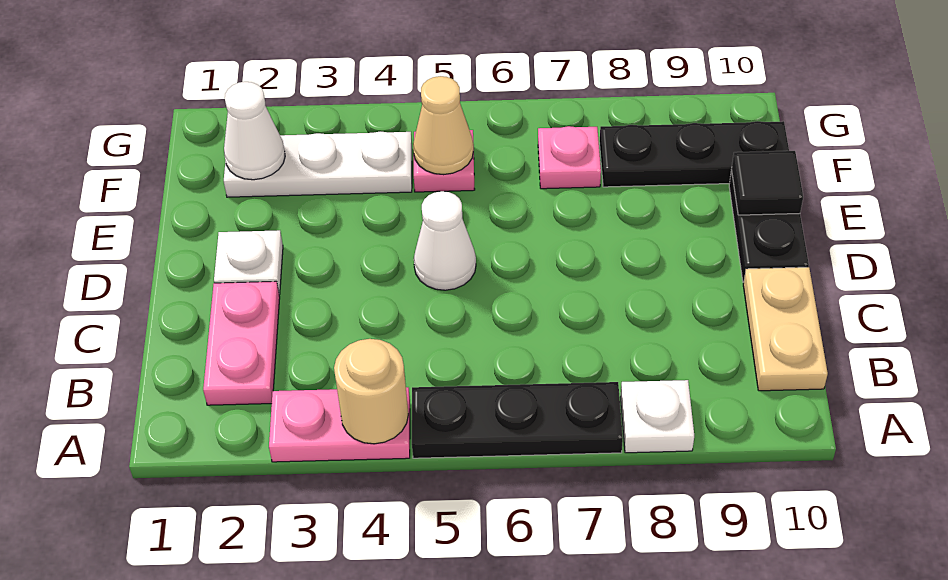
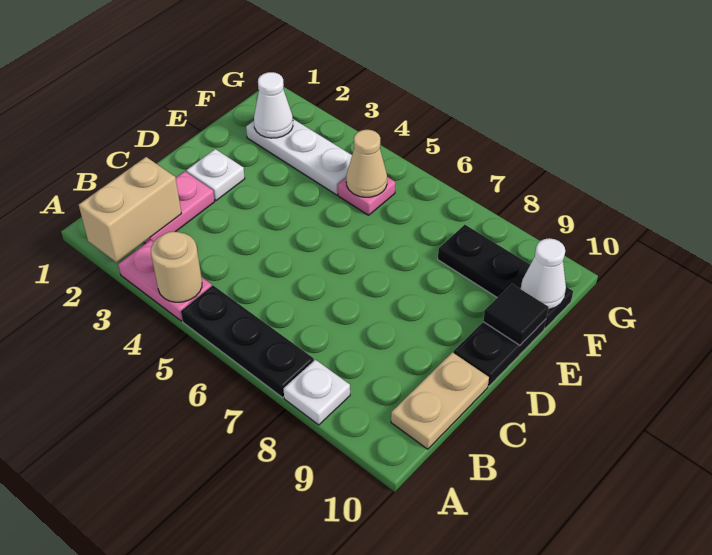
none -> tan 1x2 brick [79,157,181,262]
white 1x1 cone [414,191,476,290] -> white 1x1 cone moved to [521,238,566,309]
pink 1x1 plate [538,126,601,189] -> none

